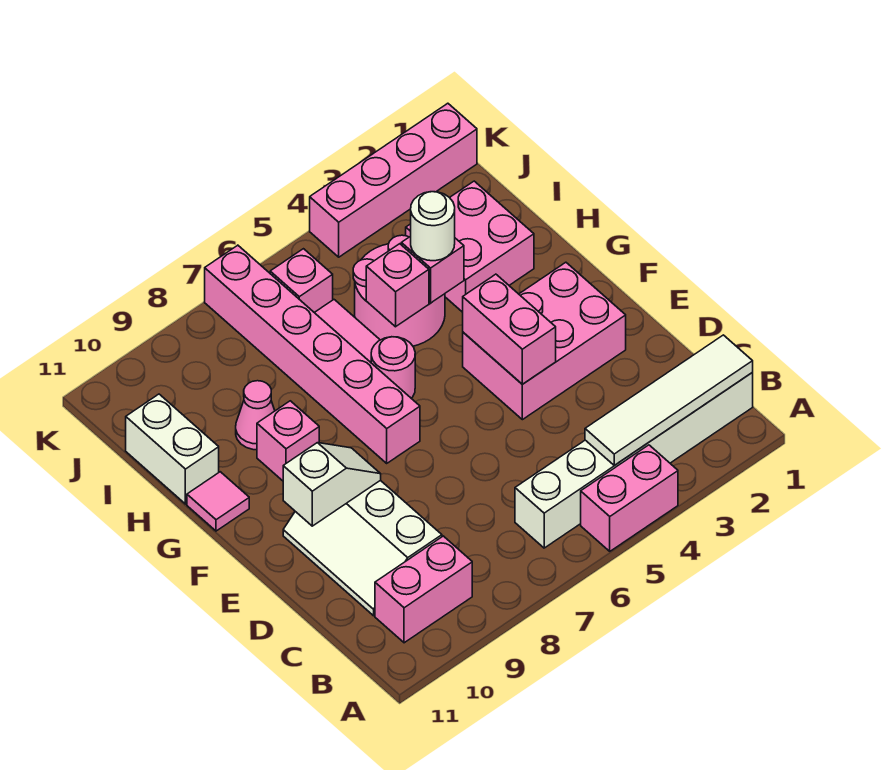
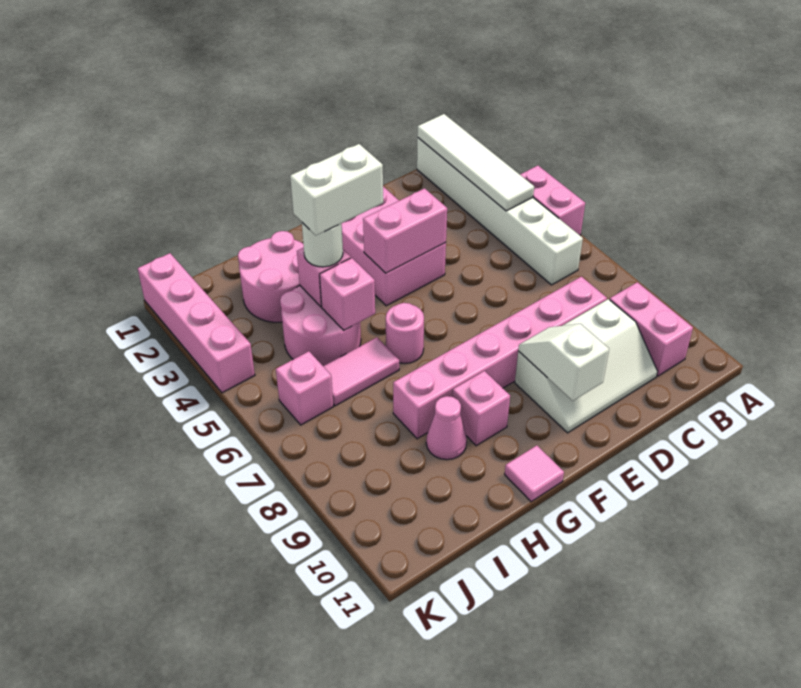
pink 1x6 brick [205,245,420,463] -> pink 1x6 brick moved to [393,277,607,439]
pink 2x2 brick [406,181,534,312] -> pink 2x2 round brick [238,231,304,322]
white 1x2 brick [126,394,219,504] -> white 1x2 brick moved to [290,144,383,235]

